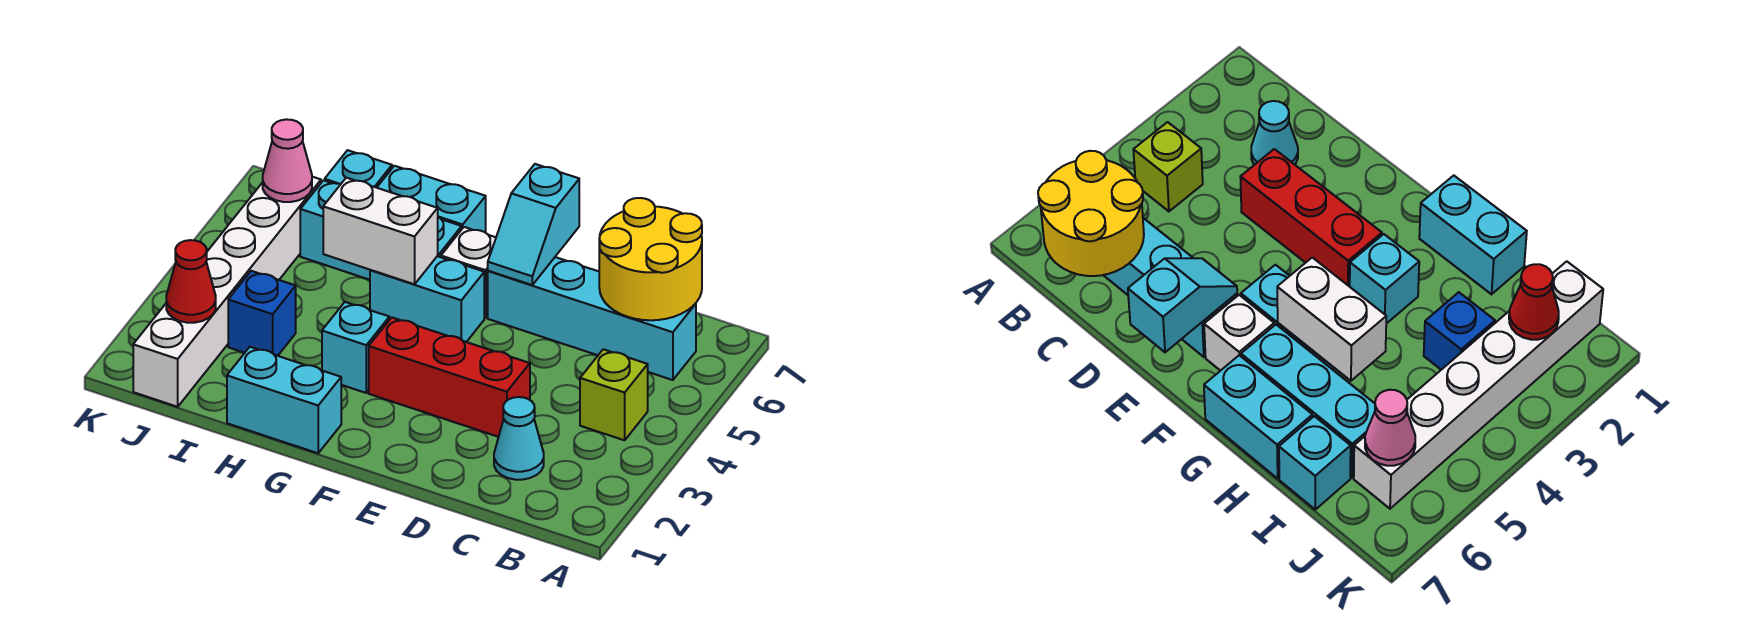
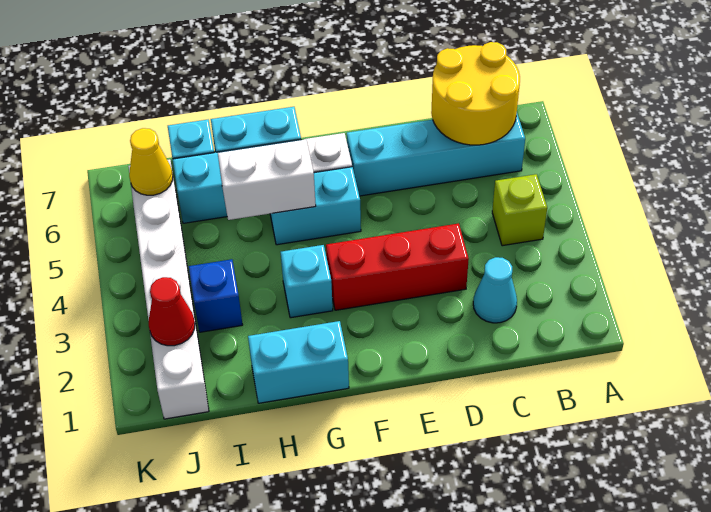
cyan 1x2 slope [488,164,579,285] -> none
pink 1x1 cone [263,119,312,202] -> yellow 1x1 cone [129,128,173,195]

